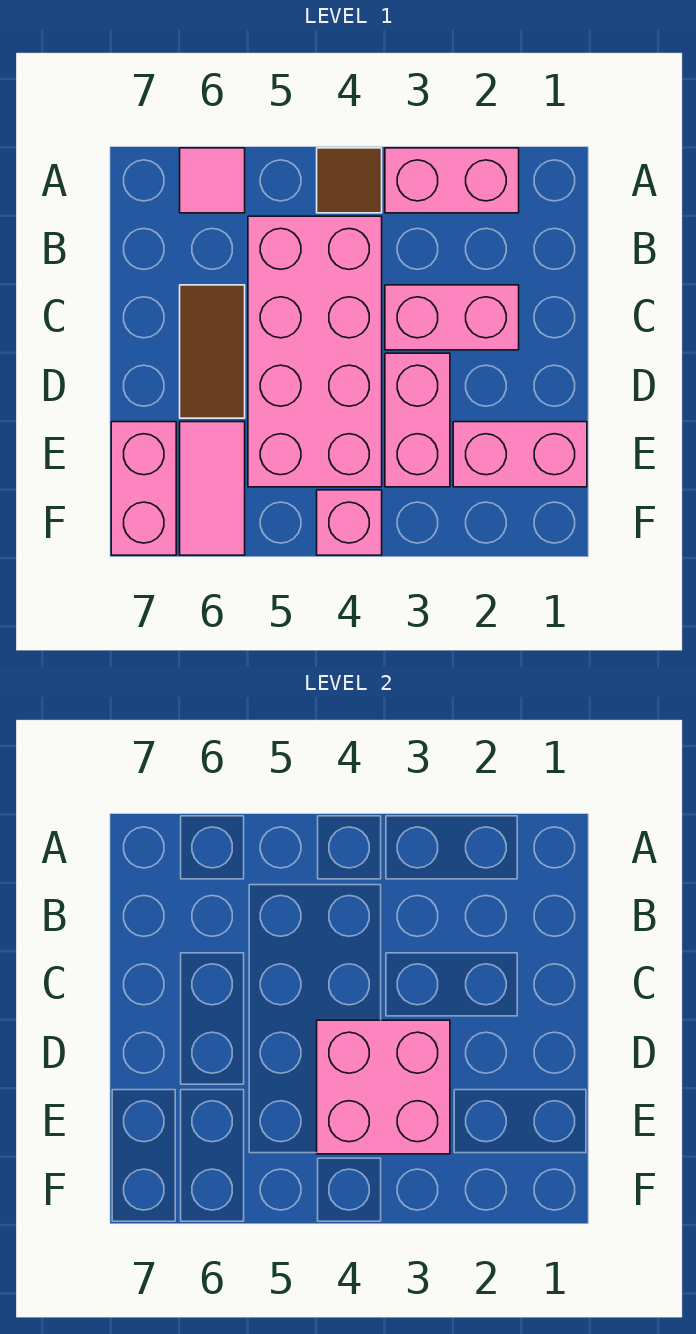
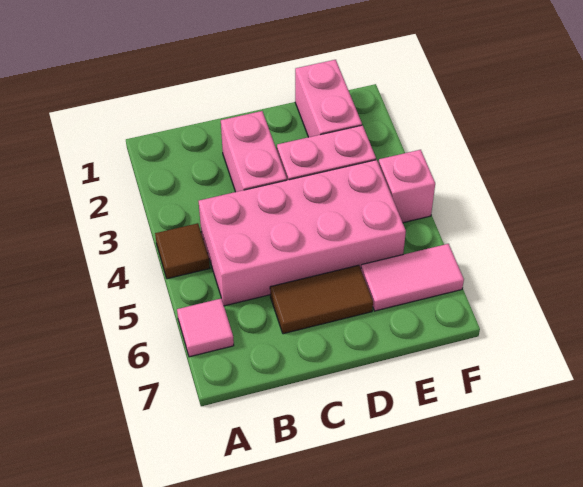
pink 1x2 brick [385,148,519,213] -> none
pink 2x2 brick [317,1020,450,1154] -> none
pink 1x2 brick [111,422,176,555] -> none

